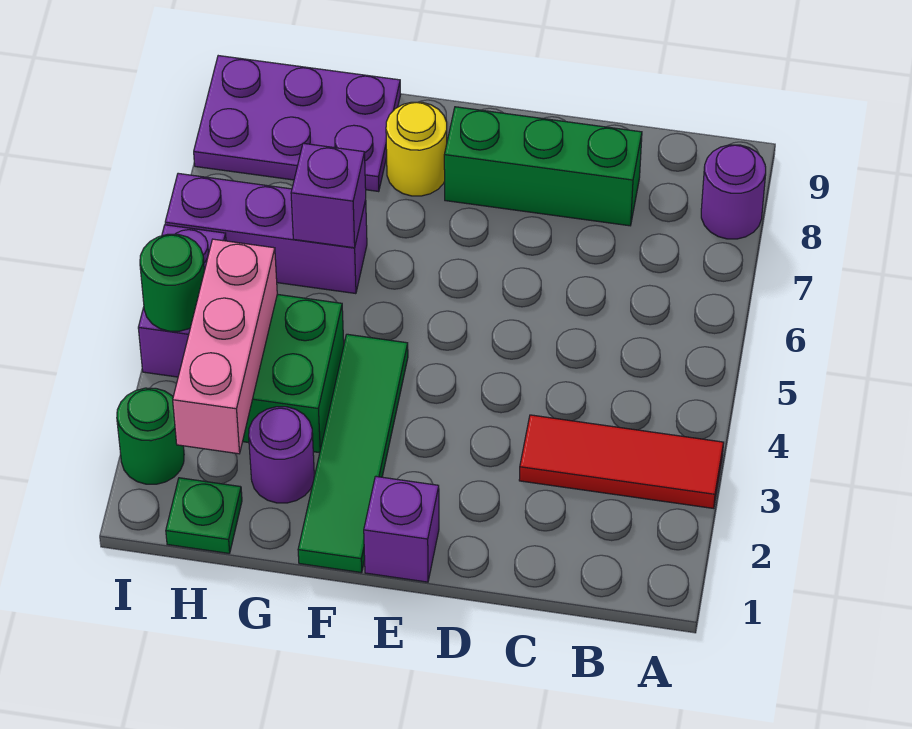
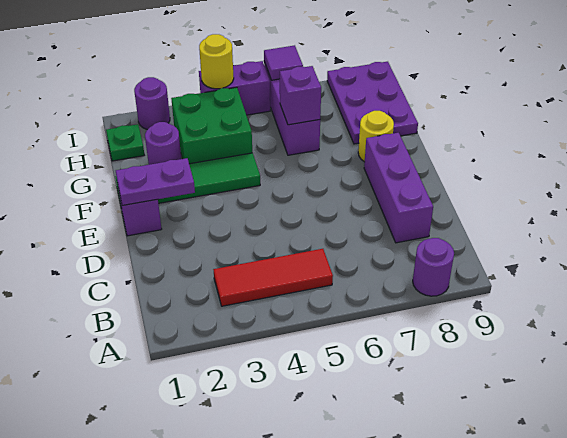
red 1x3 tile [519,415,724,508] -> red 1x3 tile turned to [213,249,333,306]
green 1x3 brick [444,107,642,226] -> purple 1x3 brick [364,133,433,243]
none -> purple 1x2 plate [116,158,195,206]
pink 1x3 brick [173,239,277,454] -> none
green 1x1 round brick [117,388,184,484] -> purple 1x1 round brick [134,77,170,130]
green 1x1 round brick [140,234,204,331] -> yellow 1x1 round brick [199,34,234,89]
none -> purple 1x1 tile [264,45,303,80]

